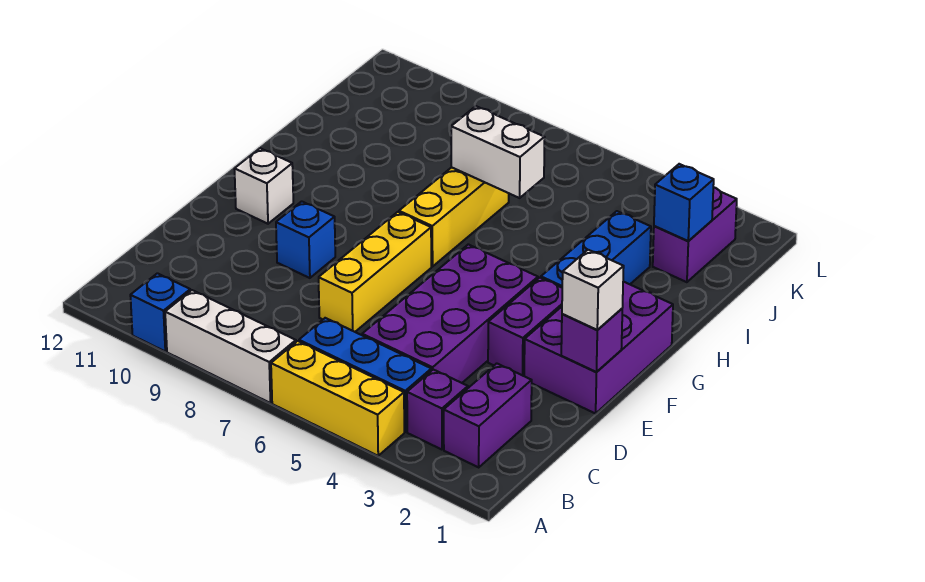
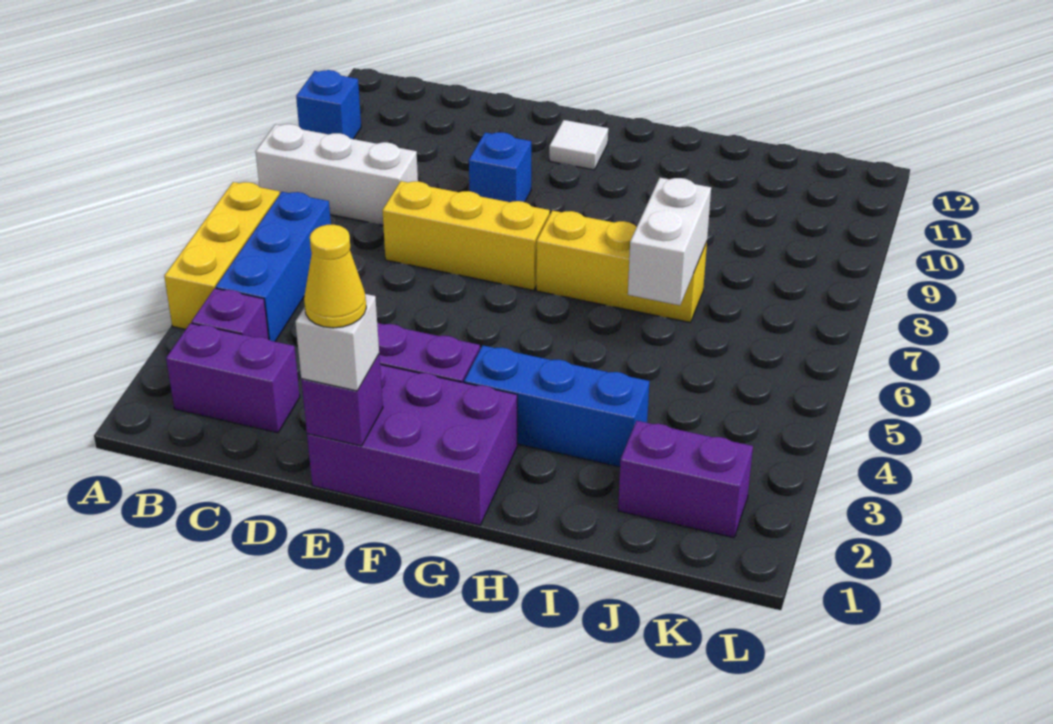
white 1x3 brick [165,290,296,403] -> white 1x3 brick turned to [256,124,418,225]
purple 2x4 brick [362,244,538,383] -> none
none -> yellow 1x1 cone [304,225,366,328]
white 1x1 brick [234,148,293,224] -> white 1x1 tile [549,120,608,170]
blue 1x1 brick [654,164,714,241] -> none

